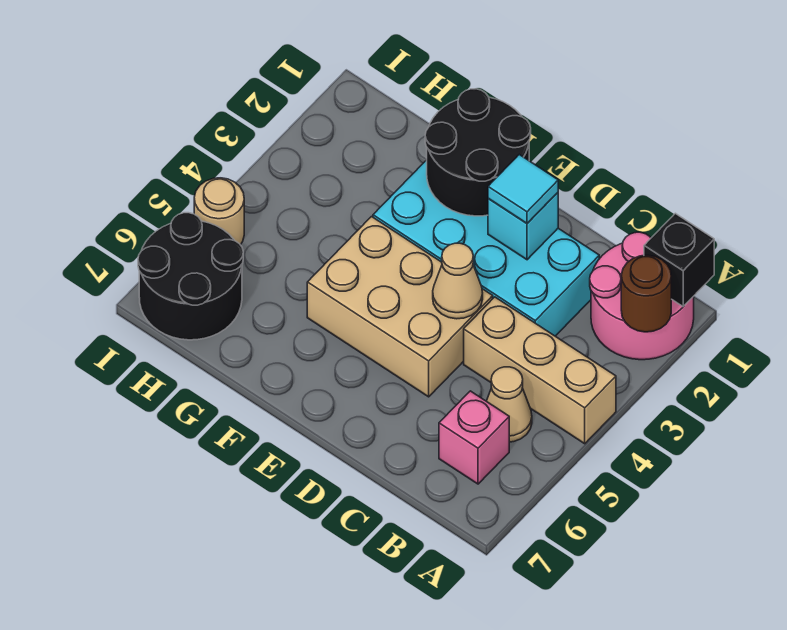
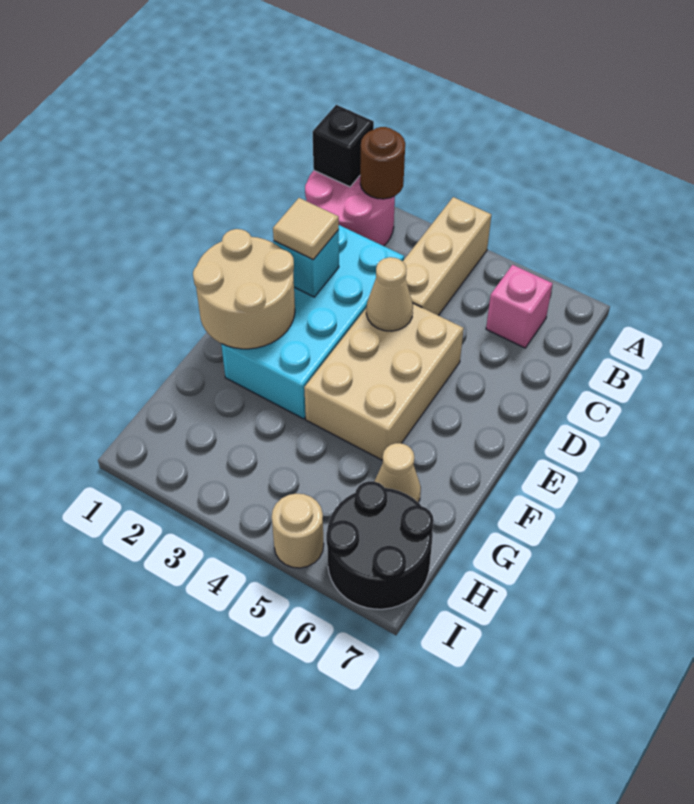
tan 1x1 cone [487,367,532,442] -> tan 1x1 cone moved to [375,443,421,502]
cyan 1x1 tile [488,155,558,223] -> tan 1x1 tile [273,198,339,260]
black 2x2 round brick [425,89,531,216] -> tan 2x2 round brick [193,229,295,349]

